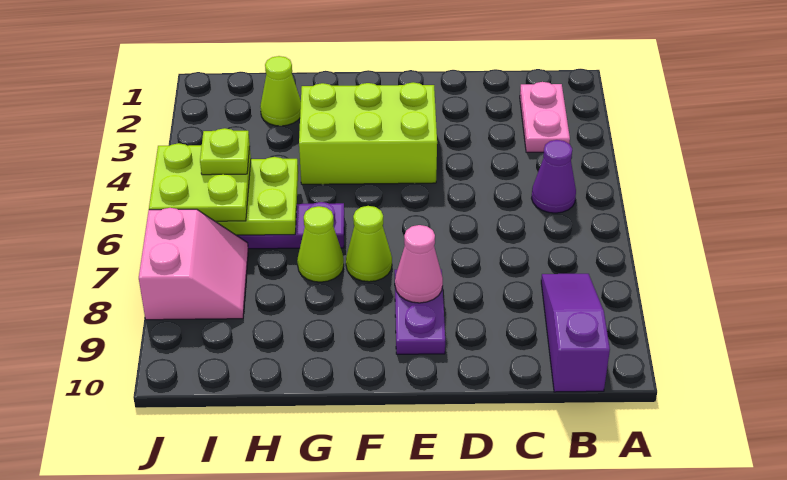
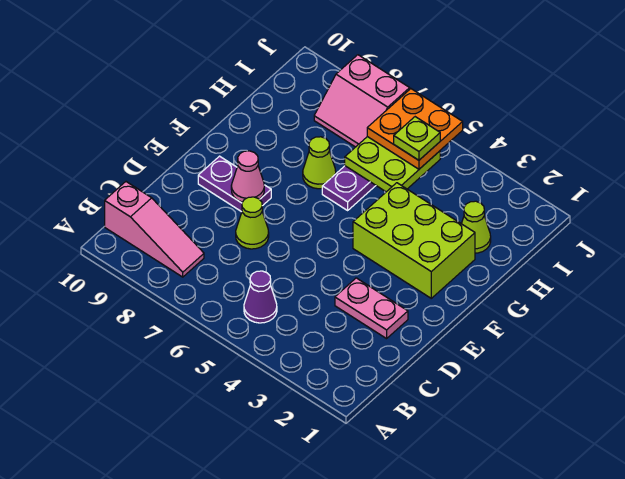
pink 1x2 plate [520,82,570,152] -> pink 1x2 plate moved to [335,278,408,339]
purple 1x3 slope [541,274,610,392] -> pink 1x3 slope [105,182,204,277]
lime 2x3 brick [299,82,437,184] -> lime 2x3 brick turned to [353,183,475,298]
lime 1x1 cone [346,206,392,282] -> lime 1x1 cone moved to [236,197,269,249]
lime 2x2 plate [149,143,251,221] -> orange 2x2 plate [367,89,463,169]

